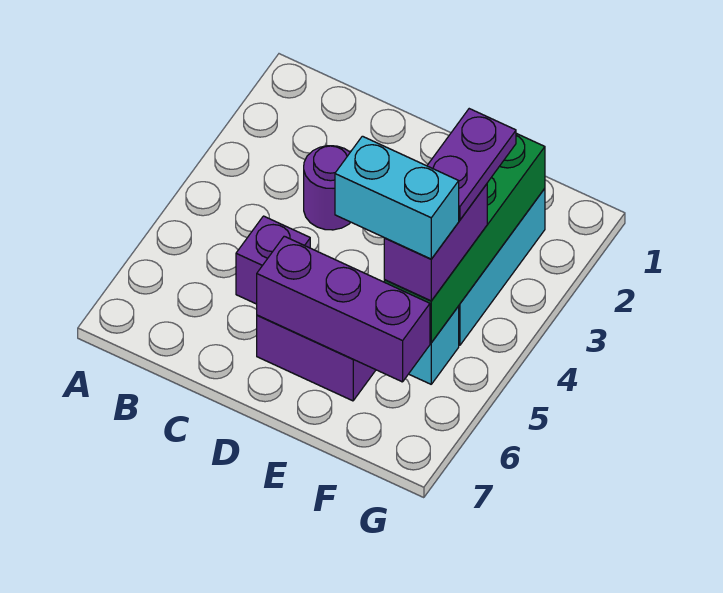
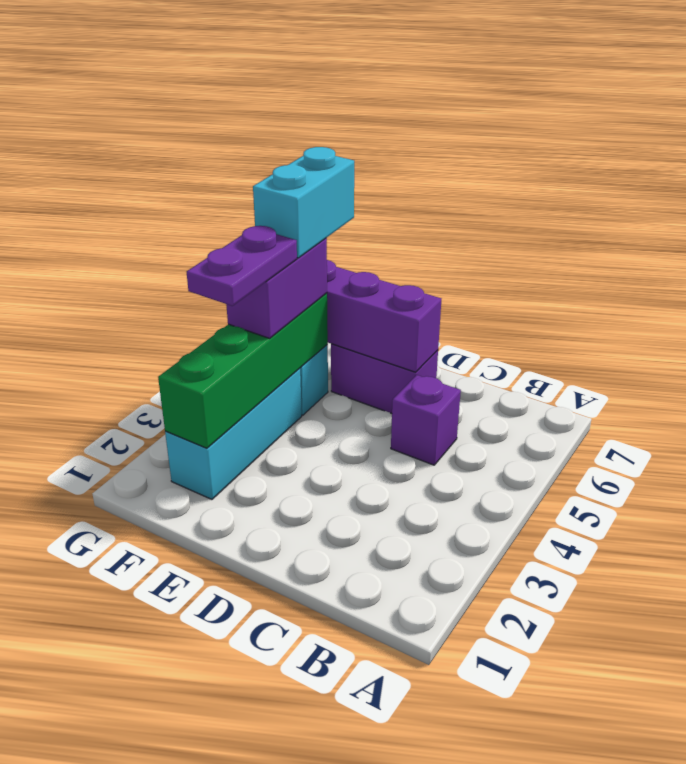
purple 1x1 round brick [304,146,351,230] -> none
cyan 1x2 brick [335,136,459,259] -> cyan 1x2 brick turned to [253,147,354,258]

